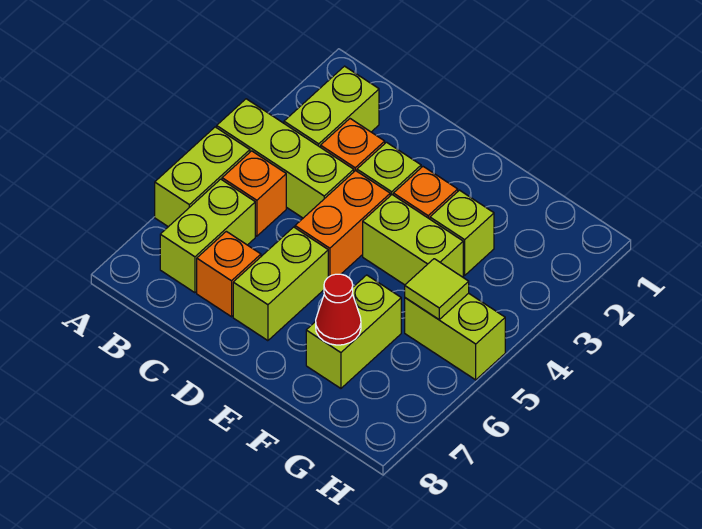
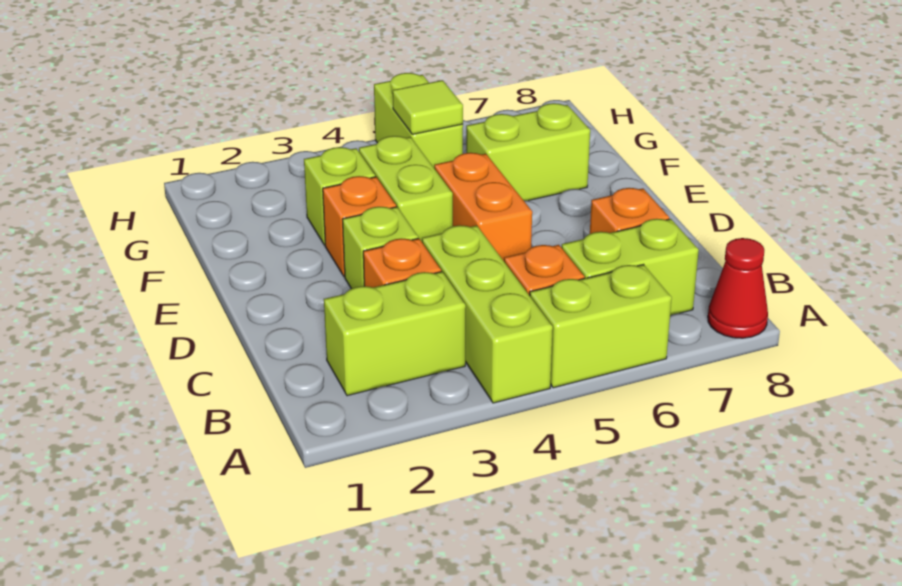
orange 1x2 brick [295,170,390,277] -> orange 1x2 brick turned to [434,153,532,261]
lime 1x2 brick [233,227,328,341] -> none
red 1x1 cone [316,274,361,345] -> red 1x1 cone moved to [708,238,768,338]

